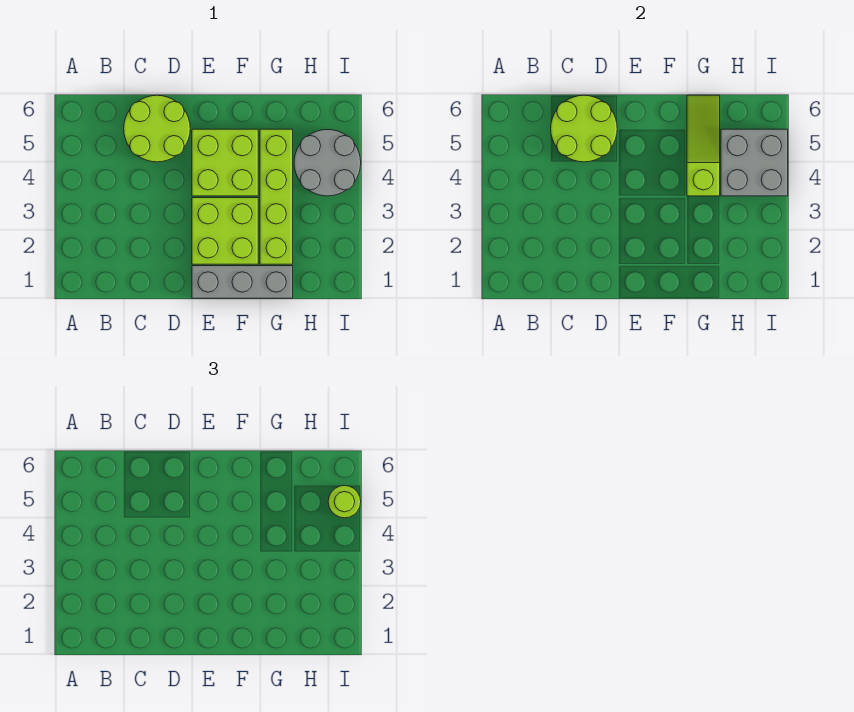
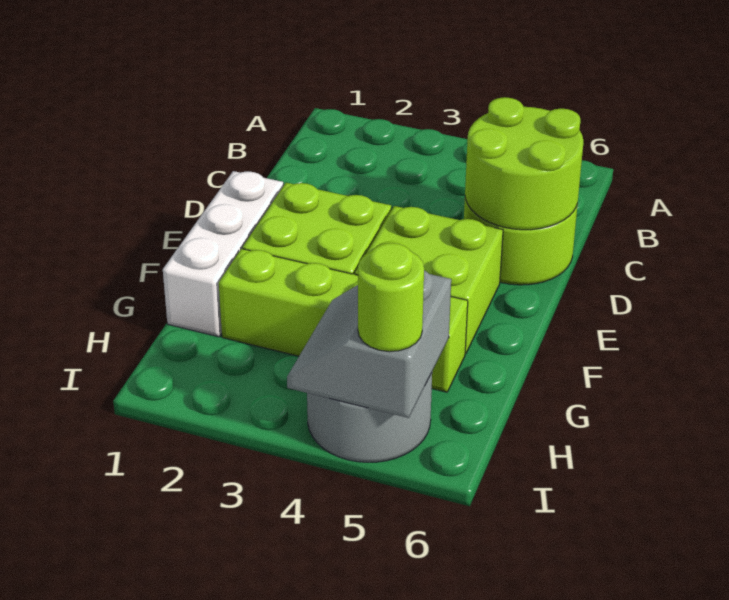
grey 1x3 brick [192,266,293,298] -> white 1x3 brick [163,171,283,337]
lime 1x3 slope [687,95,720,196] -> none
grey 2x2 brick [721,129,788,196] -> grey 2x2 slope [287,270,451,418]

